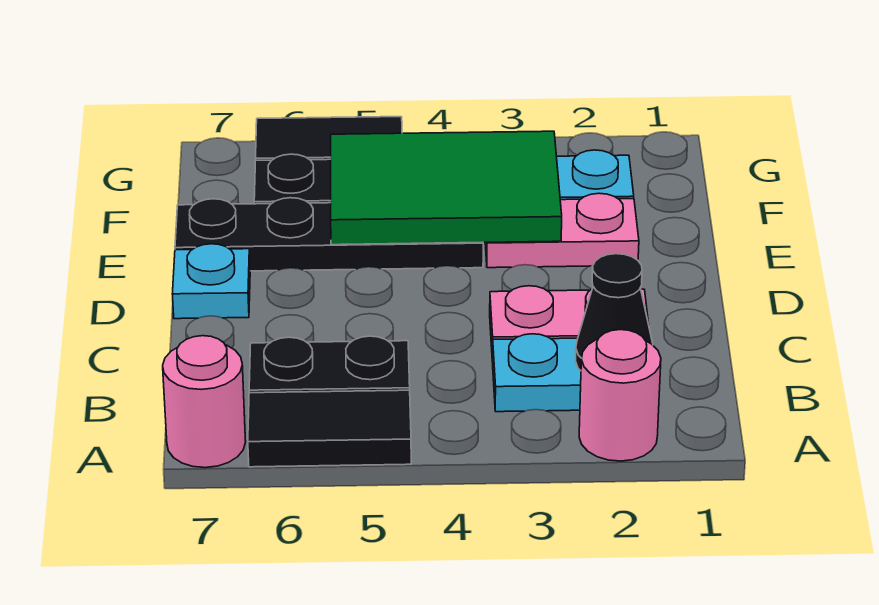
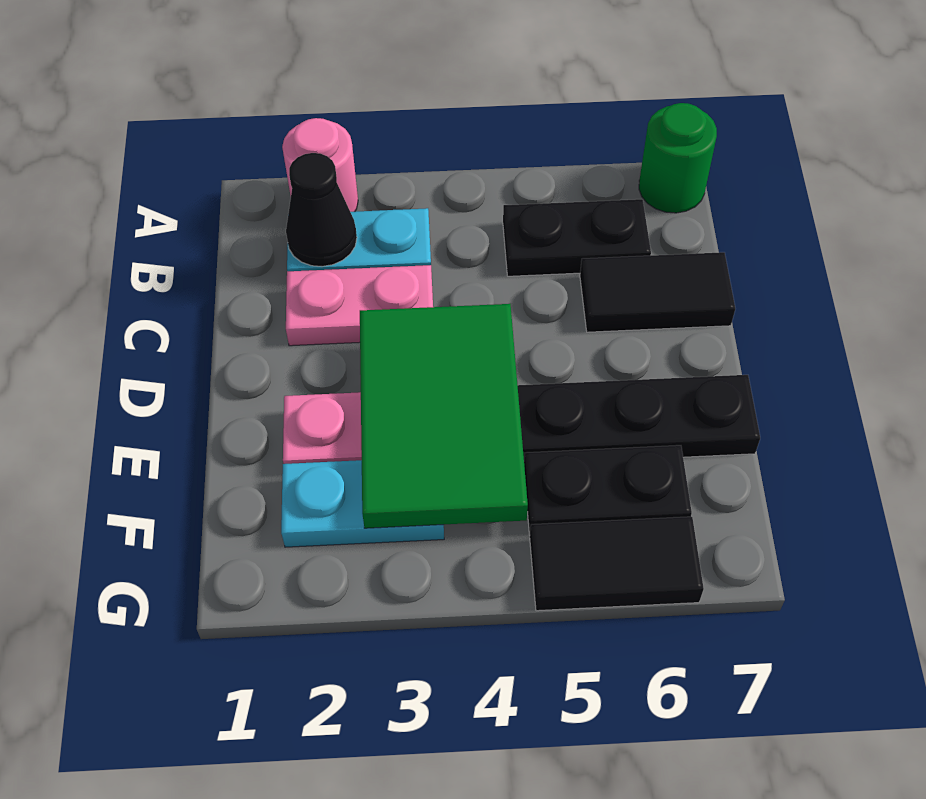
black 1x2 tile [248,390,411,467] -> black 1x2 tile moved to [580,252,735,332]
pink 1x1 round brick [163,336,246,468] -> green 1x1 round brick [639,103,717,213]
cyan 1x1 plate [172,244,250,319] -> none
green 2x3 tile [331,131,562,245] -> green 2x3 tile turned to [360,304,528,528]

